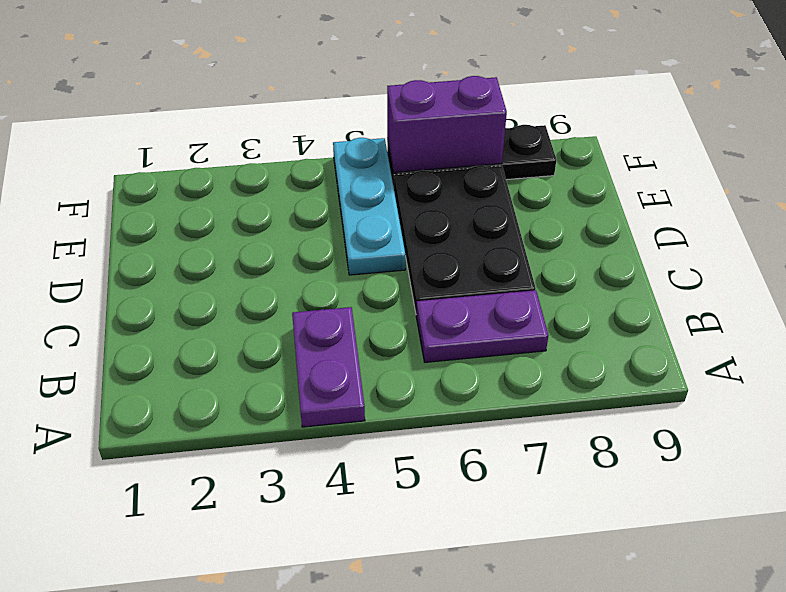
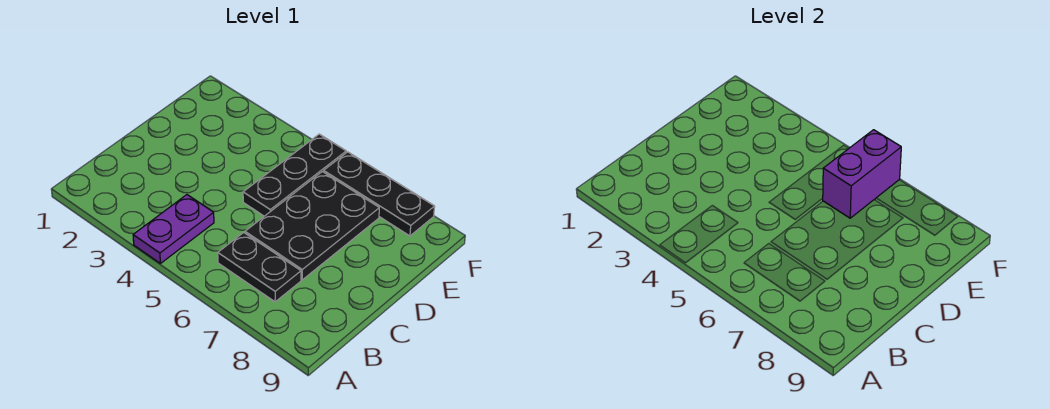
purple 1x2 plate [416,290,548,362] -> black 1x2 plate [218,232,301,302]
cyan 1x3 plate [333,138,405,275] -> black 1x3 plate [243,134,346,216]
purple 1x2 brick [387,76,507,172] -> purple 1x2 brick turned to [822,130,901,218]

